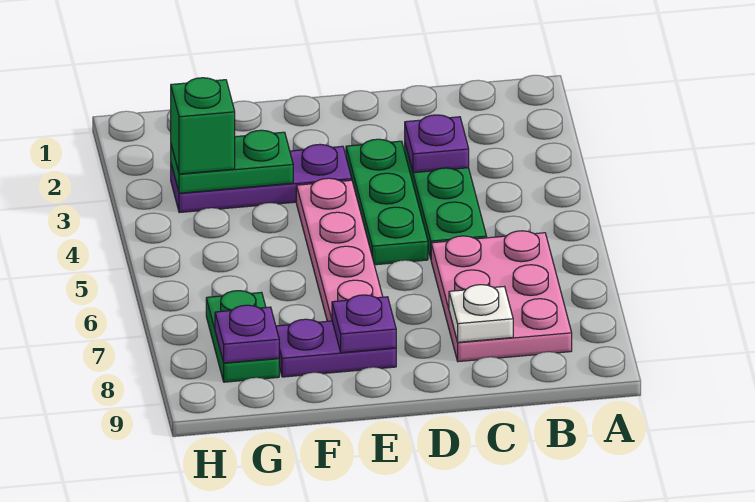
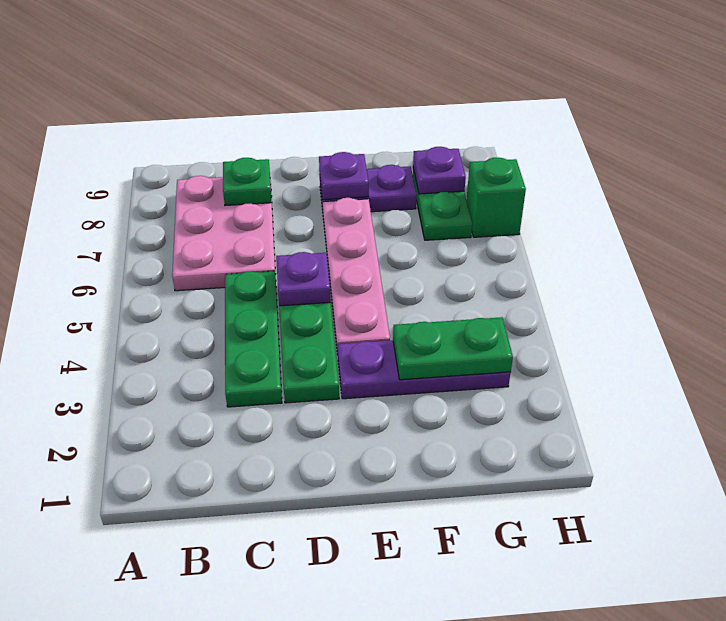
purple 1x1 plate [405,115,469,173] -> purple 1x1 plate moved to [276,252,331,306]
white 1x1 plate [449,285,513,342] -> green 1x1 plate [223,158,271,205]
green 1x1 brick [171,78,235,174] -> green 1x1 brick moved to [466,158,526,237]

